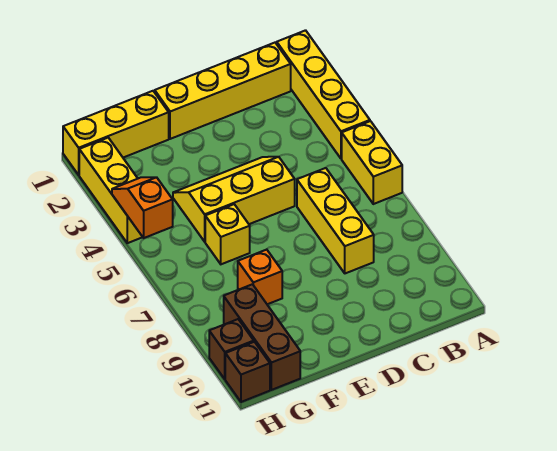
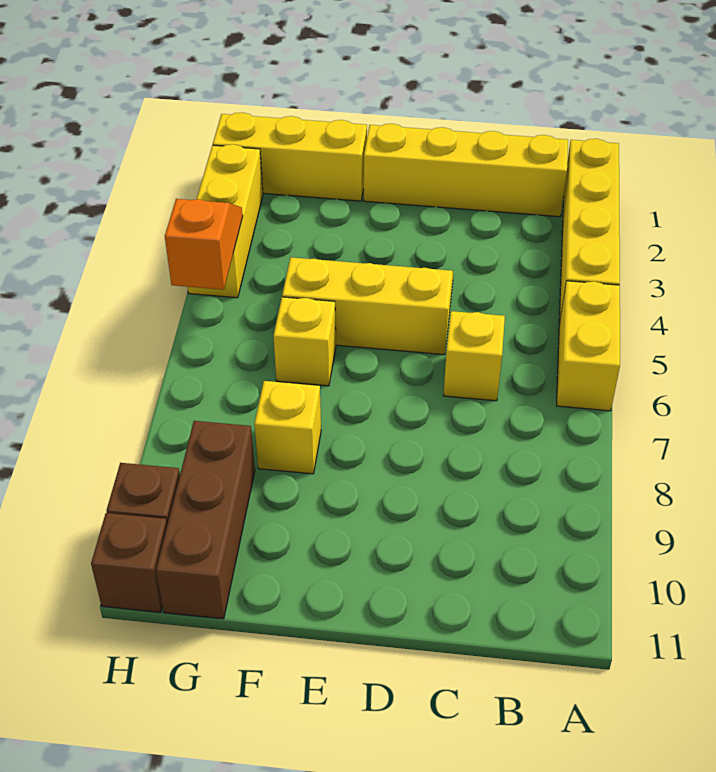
yellow 1x3 brick [297,168,374,273] -> yellow 1x1 brick [443,311,505,401]
orange 1x1 brick [238,249,282,304] -> yellow 1x1 brick [254,381,321,474]

